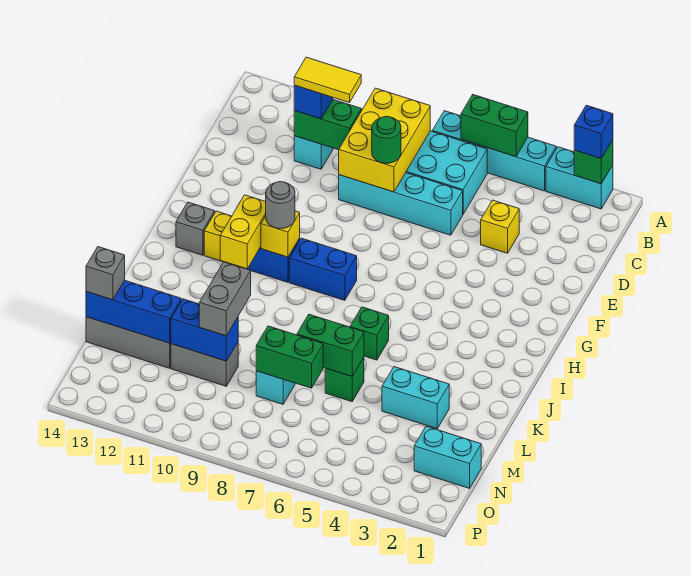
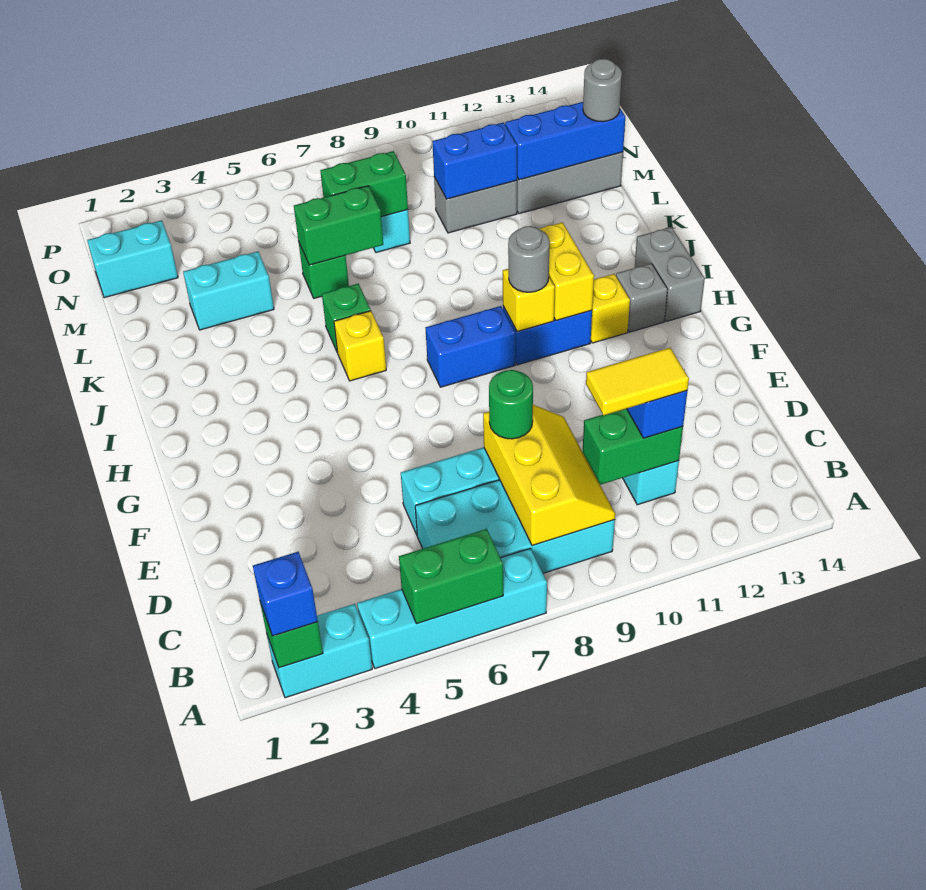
yellow 2x3 brick [339,88,430,192] -> yellow 2x3 slope [483,405,615,546]
yellow 1x1 brick [481,200,519,253] -> yellow 1x1 brick moved to [334,311,386,381]
grey 1x2 brick [199,262,251,336] -> grey 1x2 brick moved to [635,227,705,322]
grey 1x1 brick [86,247,125,300] -> grey 1x1 round brick [583,59,622,122]

